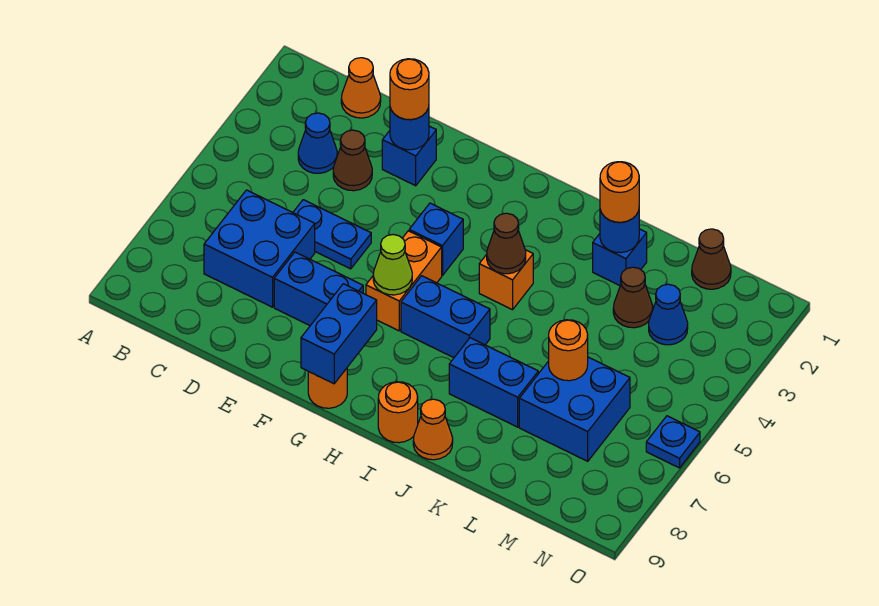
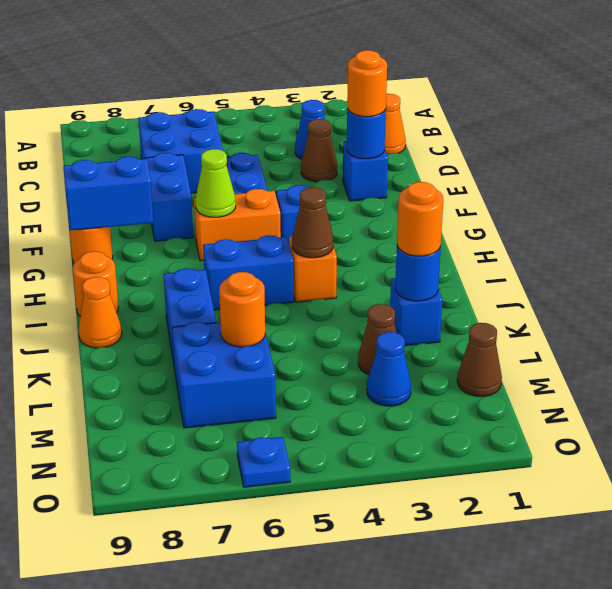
blue 1x2 brick [401,276,490,358] -> blue 1x2 brick turned to [203,235,294,310]

